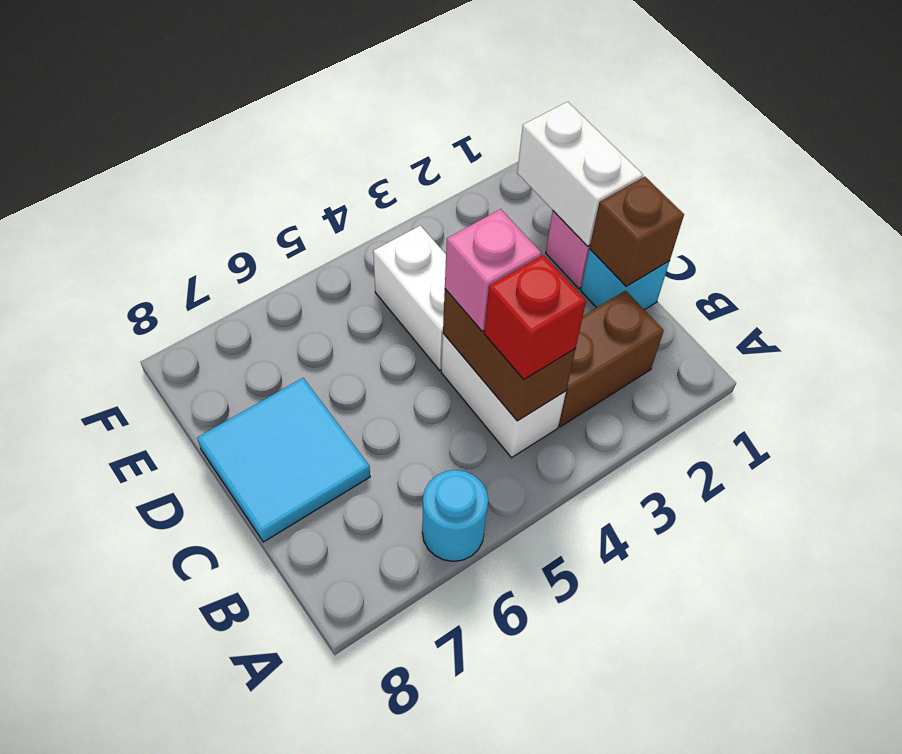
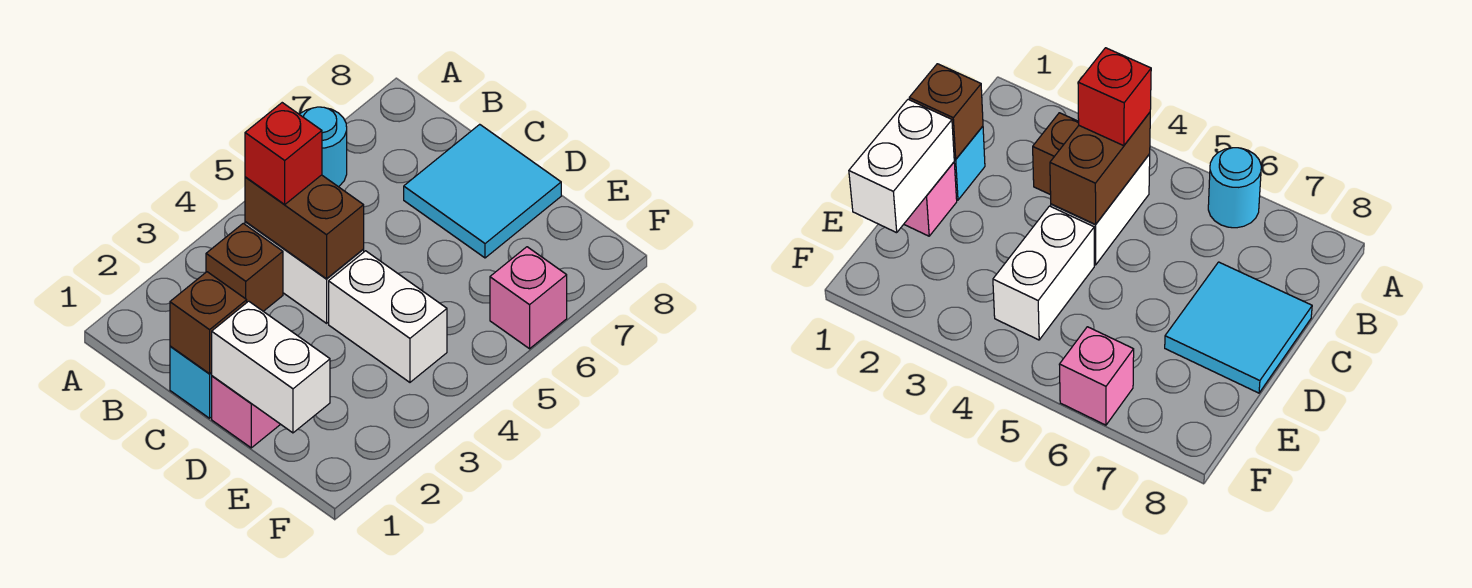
brown 1x2 brick [559,290,664,427] -> brown 1x1 brick [206,223,283,311]
pink 1x1 brick [445,209,541,331] -> pink 1x1 brick moved to [490,247,567,349]

